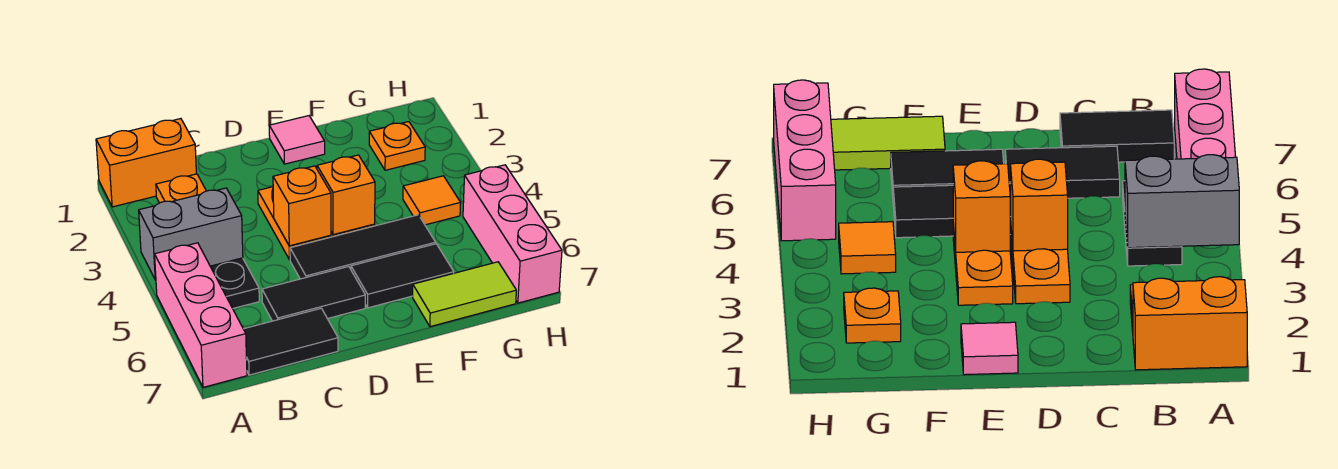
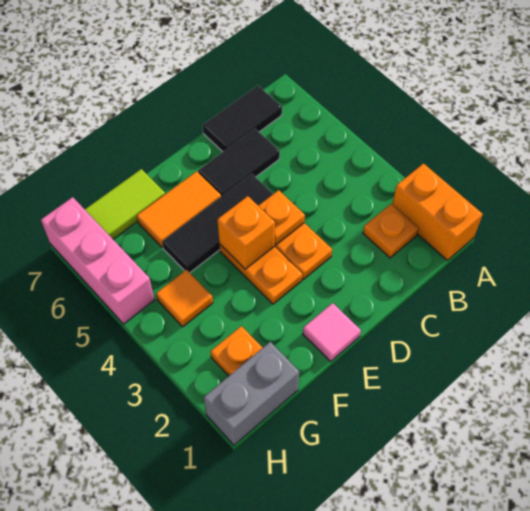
orange 1x2 brick [96,119,196,207] -> orange 1x2 brick turned to [392,164,483,260]
grey 1x2 brick [139,188,243,280] -> grey 1x2 brick moved to [204,342,299,445]
pink 1x3 brick [155,243,247,387] -> none
black 1x2 plate [210,258,259,308] -> none
orange 1x1 brick [273,166,331,246] -> orange 1x1 plate [258,190,305,245]
black 1x2 tile [351,244,454,308] -> orange 1x2 tile [137,172,221,248]

